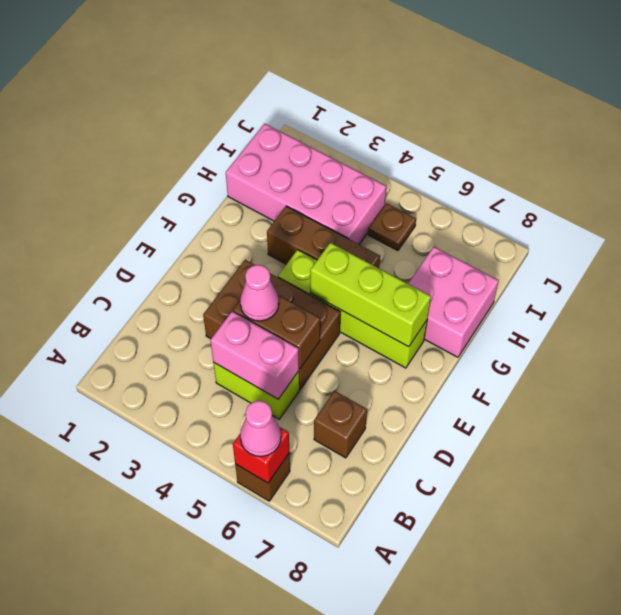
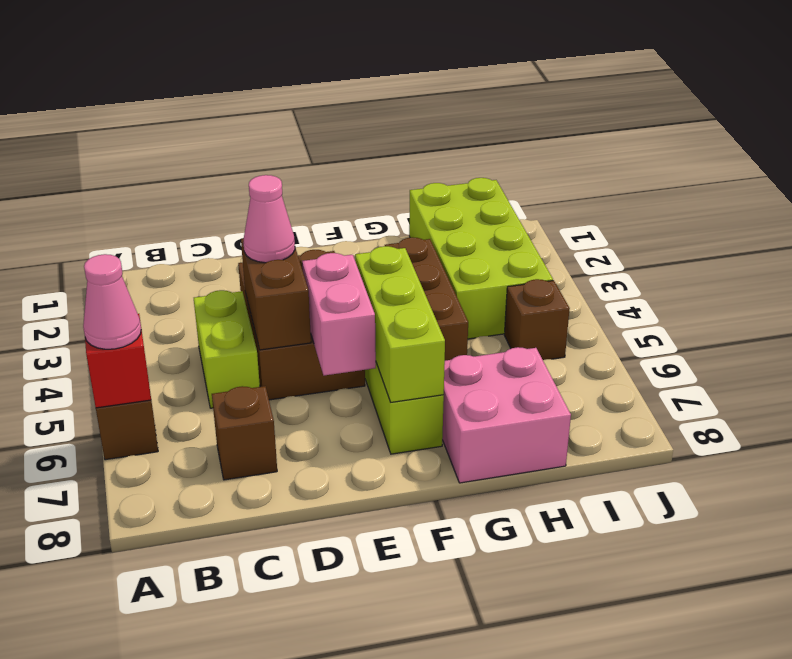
pink 1x2 brick [210,311,299,399] -> pink 1x2 brick moved to [302,253,376,375]
pink 2x4 brick [226,124,386,245] -> lime 2x4 brick [409,178,553,339]
brown 1x1 plate [368,203,416,251] -> brown 1x1 brick [504,279,570,360]

